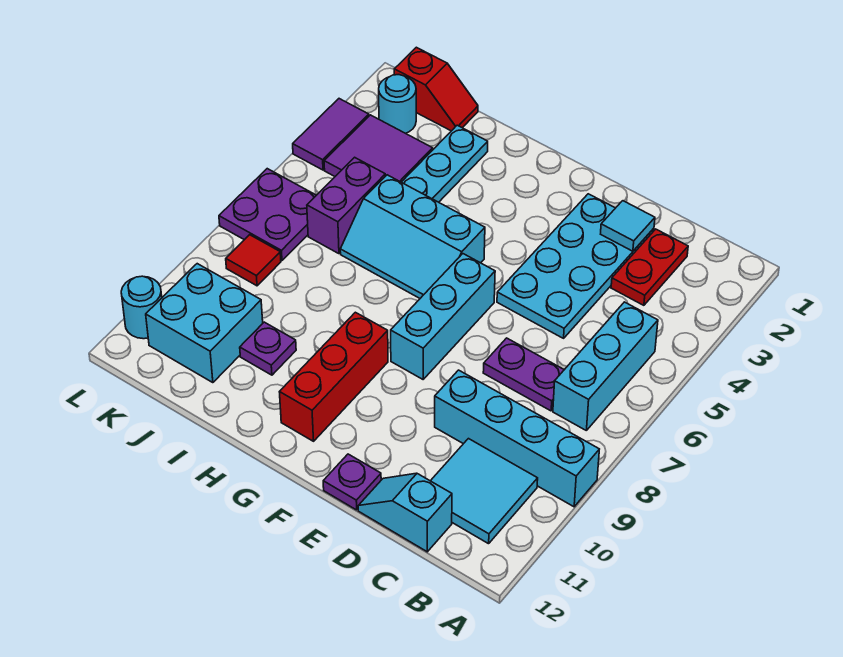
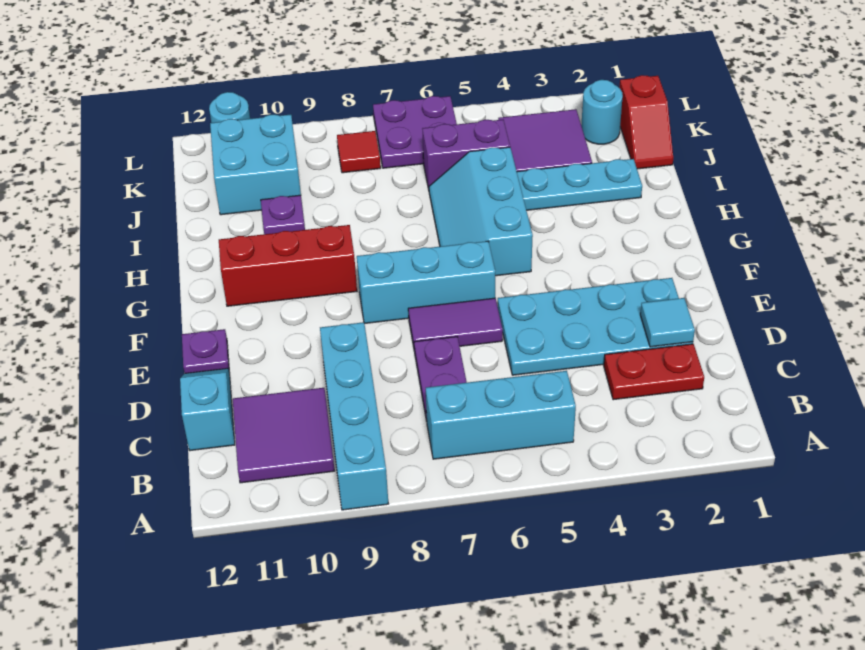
cyan 2x2 tile [431,439,538,544] -> purple 2x2 tile [233,388,335,483]
purple 1x2 tile [293,99,369,170] -> purple 1x2 tile moved to [408,298,503,351]

